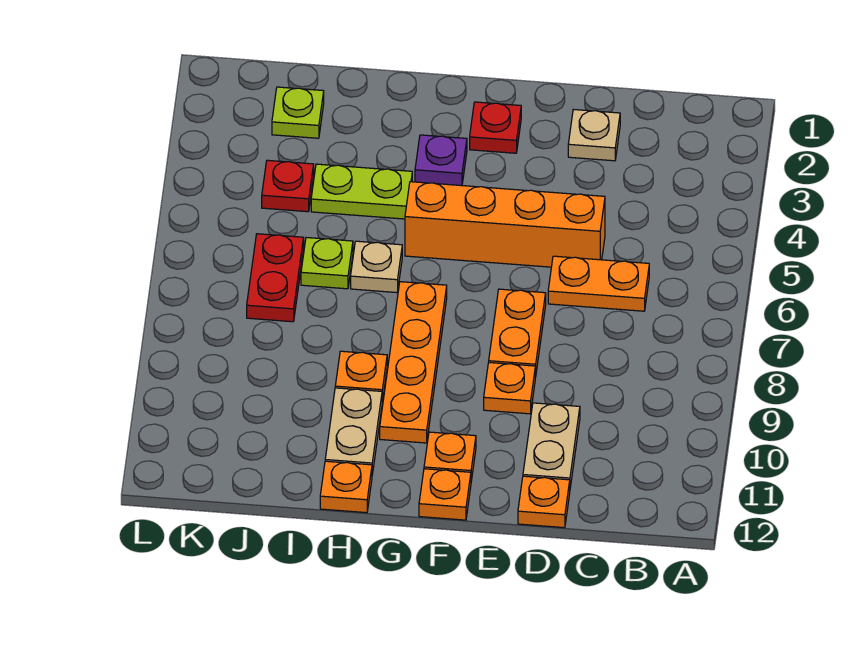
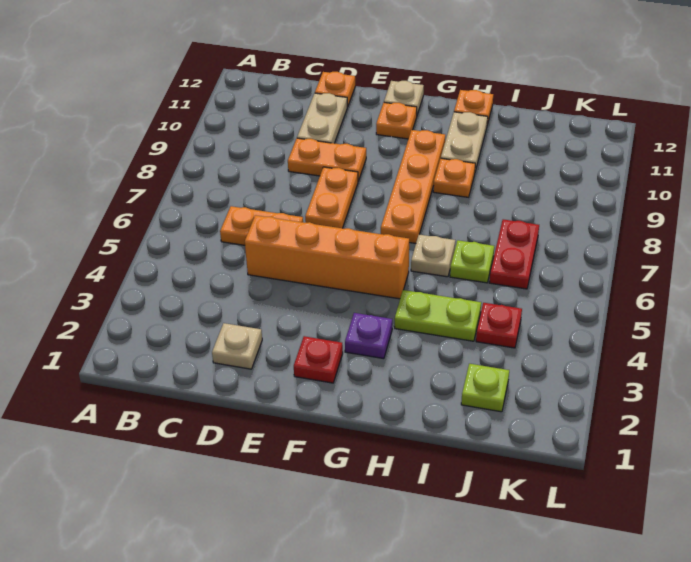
orange 1x1 plate [484,362,535,414] -> orange 1x2 plate [288,138,366,181]
orange 1x1 plate [419,469,471,520] -> tan 1x1 plate [384,81,424,115]

